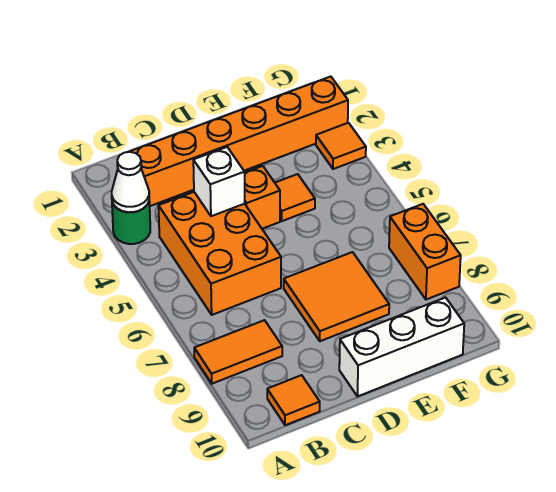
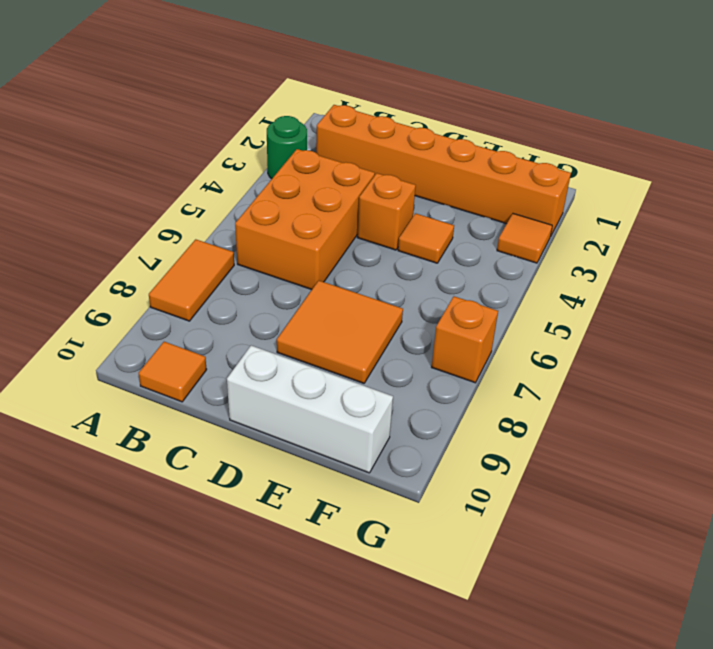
white 1x1 cone [112,152,149,212] -> none
orange 1x2 tile [194,320,282,384] -> orange 1x2 tile turned to [149,239,234,321]
white 1x1 brick [193,147,245,216] -> none
orange 1x2 brick [389,204,461,299] -> orange 1x1 brick [432,296,498,383]

